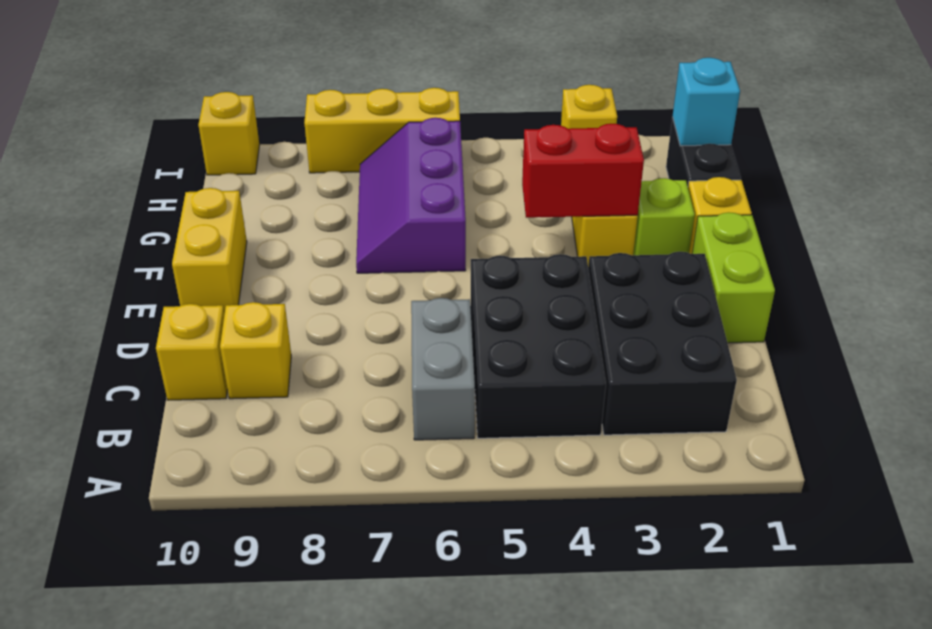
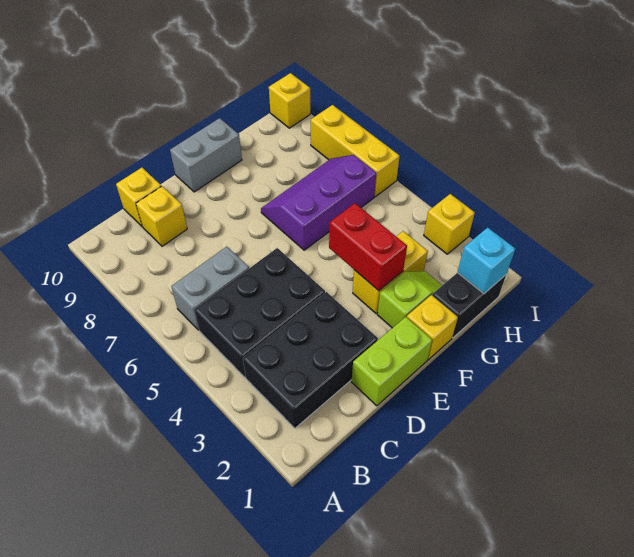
yellow 1x2 brick [172,188,247,314] -> grey 1x2 brick [170,118,242,192]

